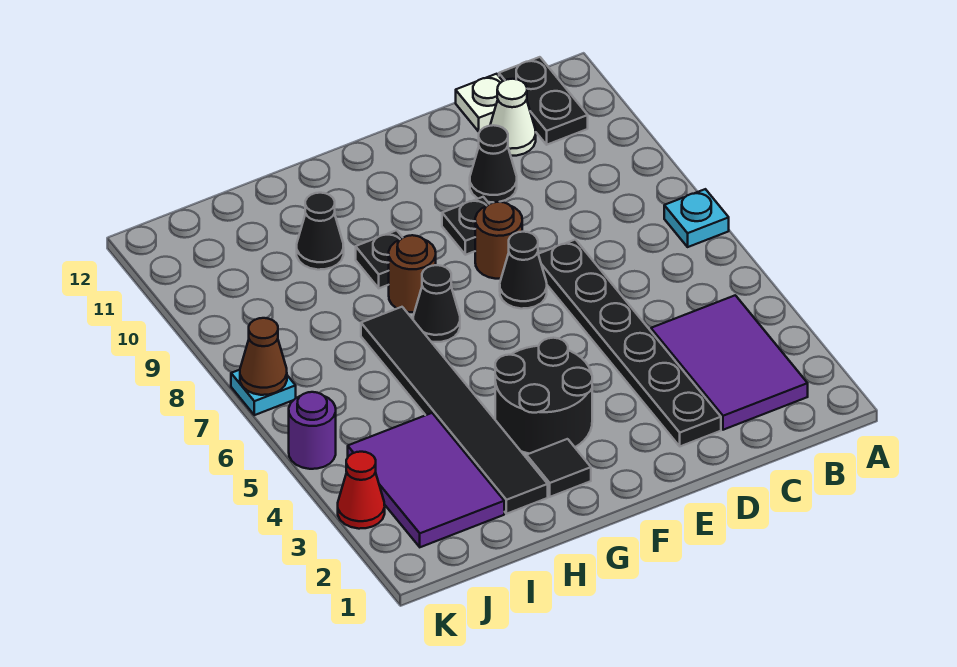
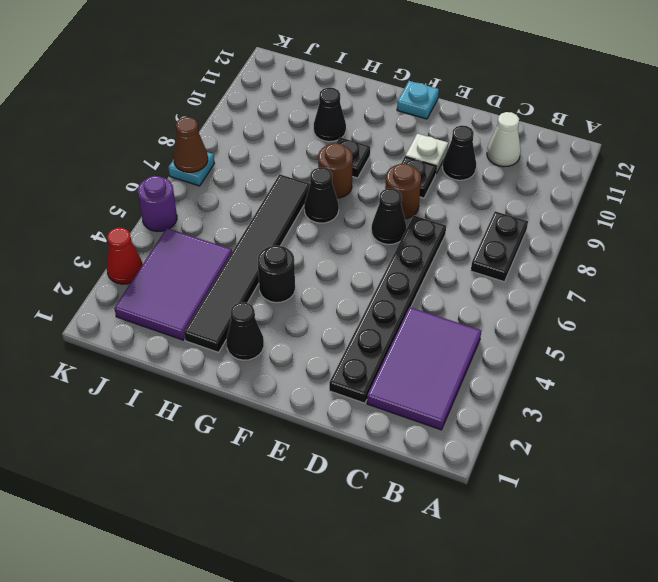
cyan 1x1 plate [664,189,729,247] -> cyan 1x1 plate moved to [397,81,439,119]
black 1x2 plate [499,57,588,145] -> black 1x2 plate moved to [471,211,528,282]
white 1x1 plate [456,74,502,132] -> white 1x1 plate moved to [405,134,448,173]
black 2x2 round brick [495,338,592,454] -> black 1x1 round brick [258,246,295,303]
black 1x1 tile [527,439,591,497] -> black 1x1 cone [226,302,264,360]

